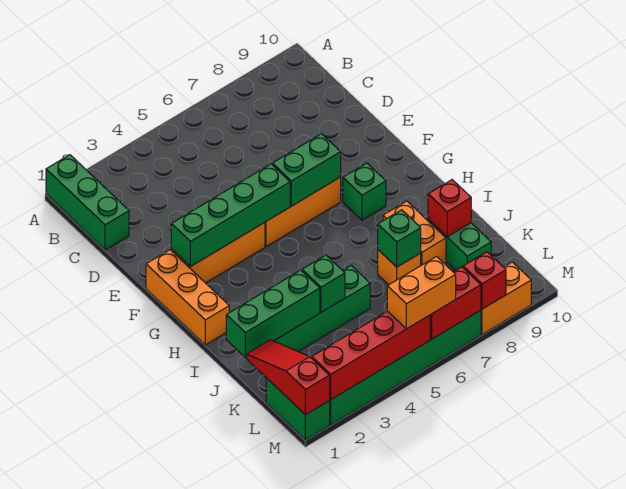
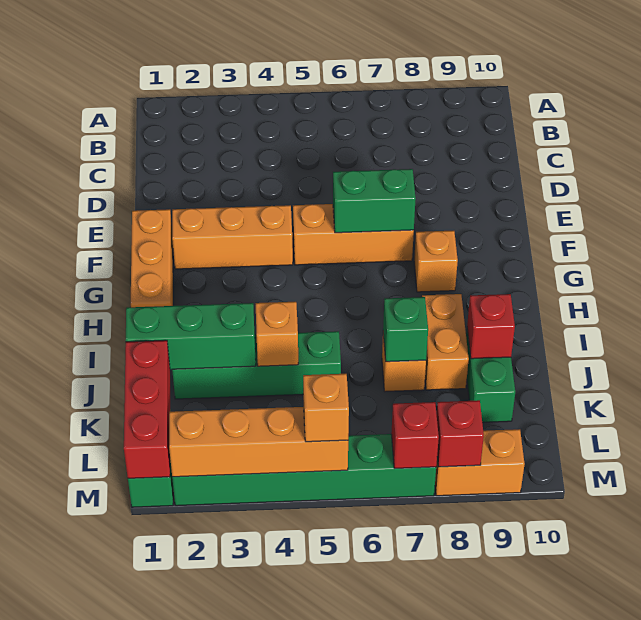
green 1x3 brick [46,155,129,250] -> none
green 1x4 brick [171,164,290,267] -> none
green 1x1 brick [343,163,386,220] -> orange 1x1 brick [414,231,458,292]
green 1x1 brick [302,255,345,312] -> orange 1x1 brick [256,302,298,366]
red 1x3 slope [246,340,330,415] -> red 1x3 brick [124,340,170,478]
red 1x4 brick [312,311,430,399] -> orange 1x4 brick [169,407,348,477]
orange 1x2 brick [387,256,456,329] -> orange 1x1 brick [303,374,349,442]
red 1x2 brick [430,267,481,339] -> red 1x1 brick [391,402,439,469]

